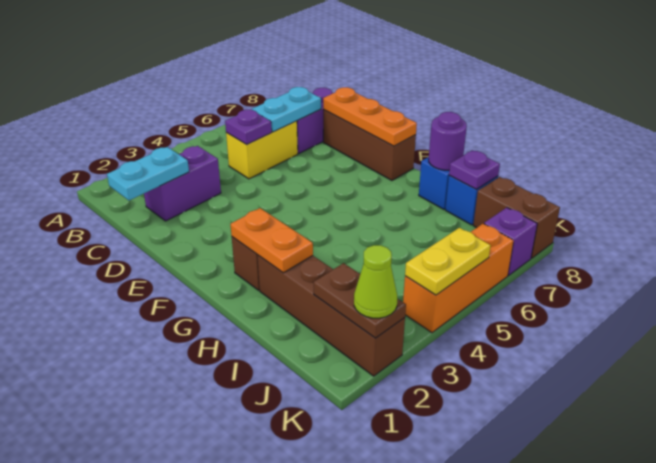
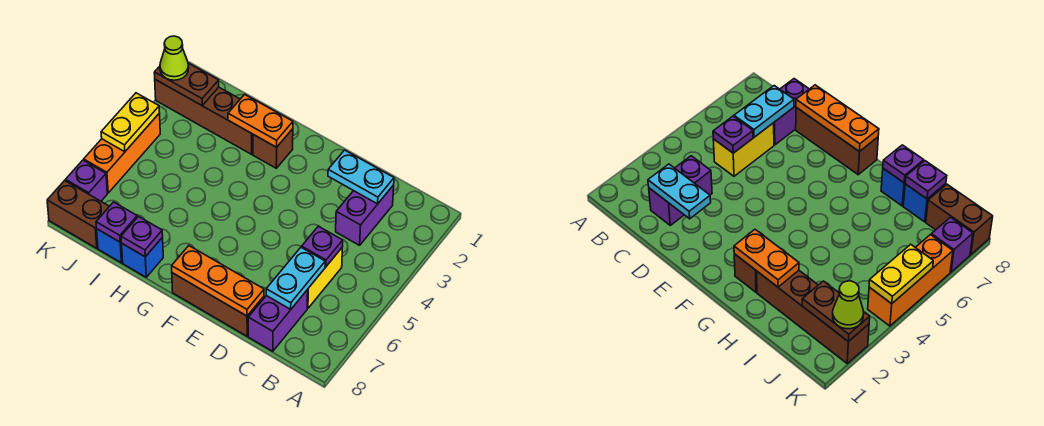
cyan 1x2 plate [107,147,189,200] -> cyan 1x2 plate turned to [328,150,394,204]
purple 1x1 round brick [429,112,467,170] -> purple 1x1 plate [121,217,163,257]

